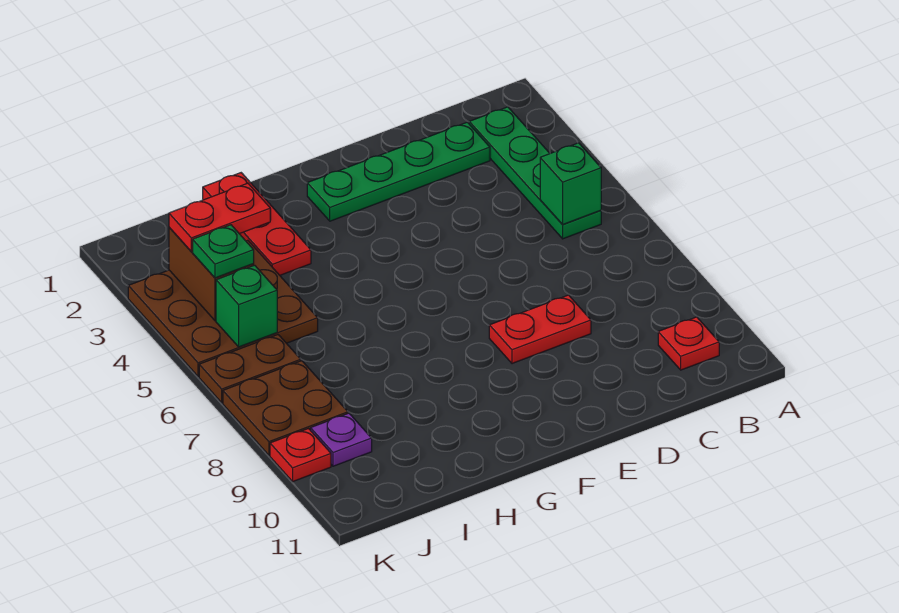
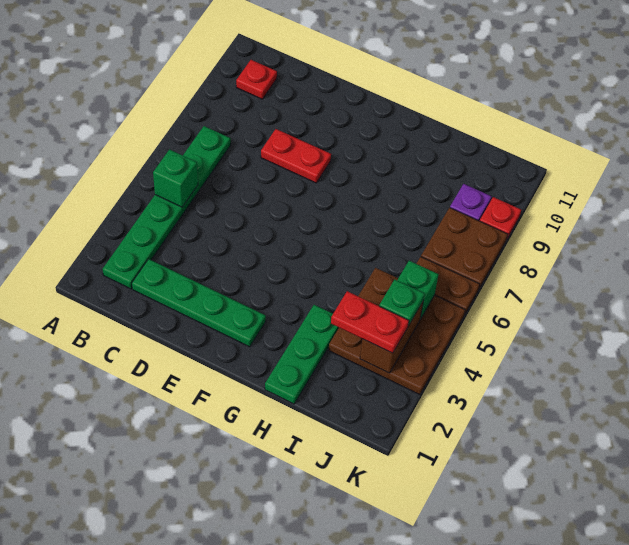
green 1x4 plate [469,107,601,239] -> green 1x6 plate [103,126,231,289]
red 1x3 plate [203,173,311,275] -> green 1x3 plate [265,305,339,404]

